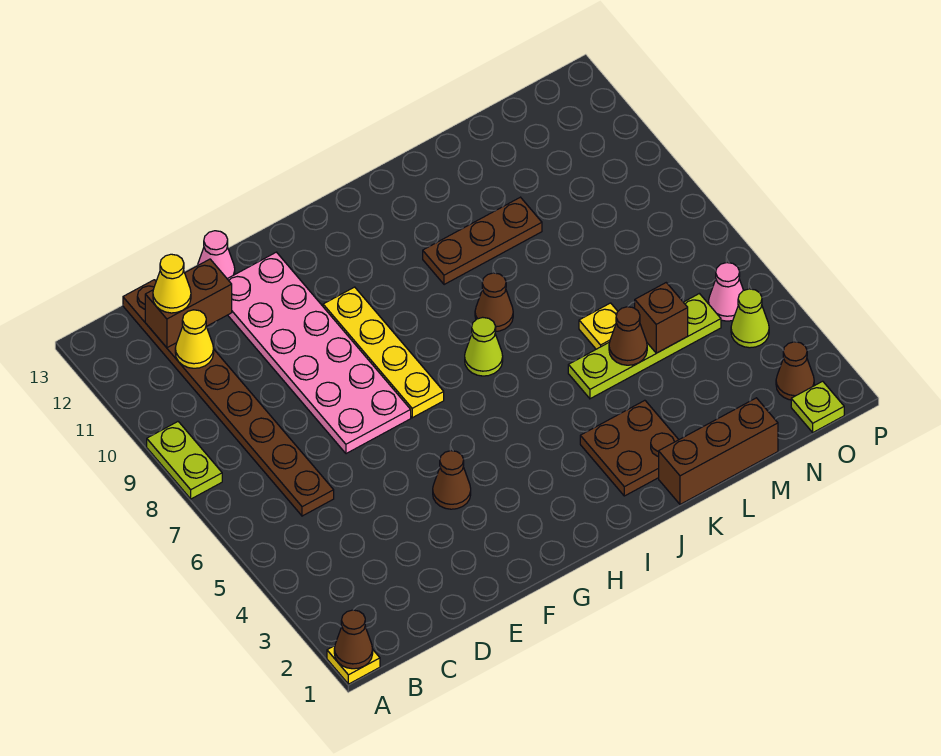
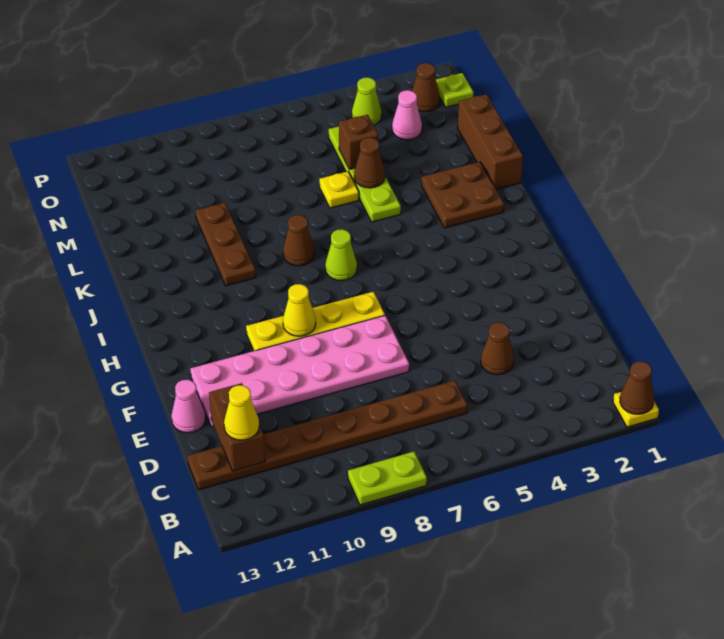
yellow 1x1 cone [175,310,214,368] -> yellow 1x1 cone moved to [283,284,316,336]
brown 1x1 cone [433,451,471,509] -> brown 1x1 cone moved to [481,322,514,375]
pink 1x1 cone [709,263,744,321] -> pink 1x1 cone moved to [392,90,422,140]

